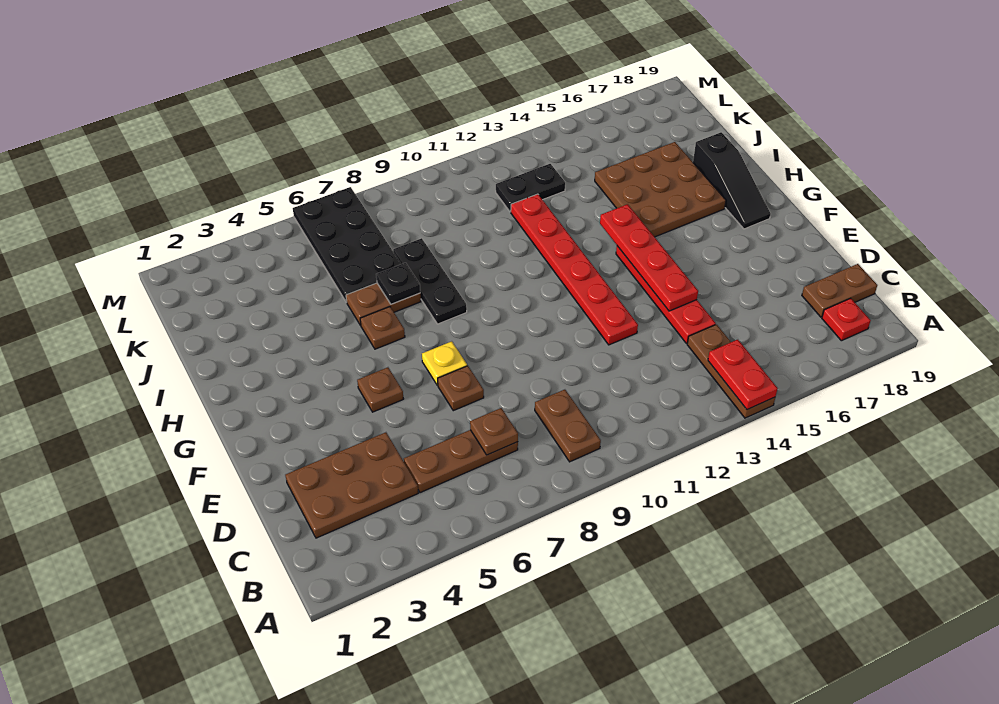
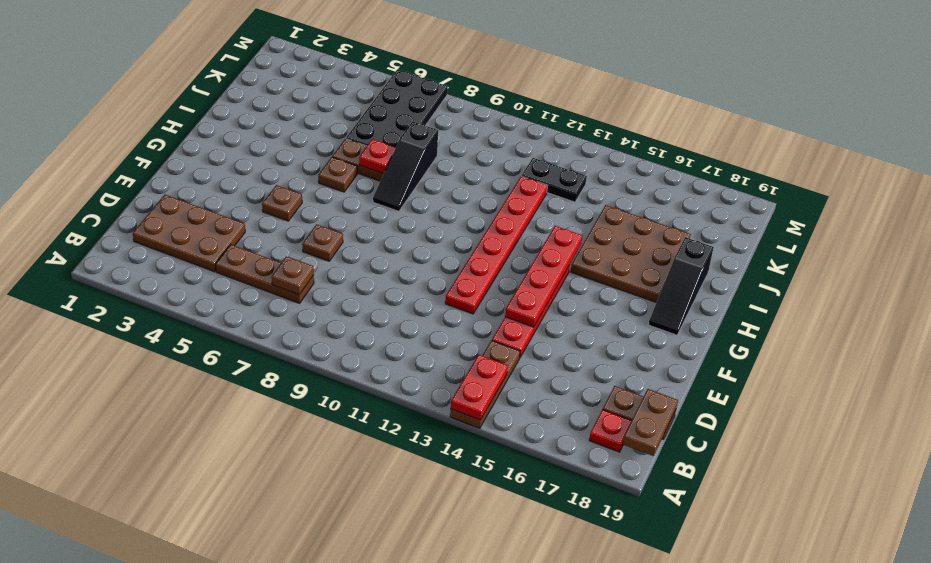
brown 1x2 plate [535,390,601,462] -> brown 1x2 plate moved to [623,389,678,456]
yellow 1x1 plate [422,341,467,385] -> none
black 1x3 plate [393,238,467,324] -> black 1x3 slope [373,121,438,211]
black 1x1 plate [376,263,420,304] -> red 1x1 plate [359,139,396,174]

